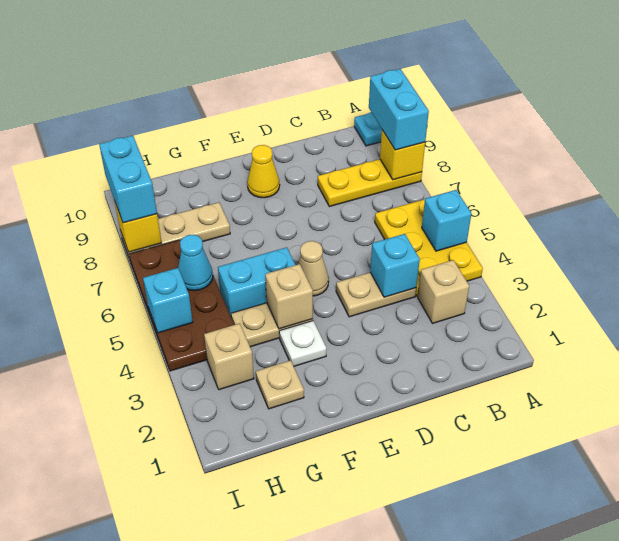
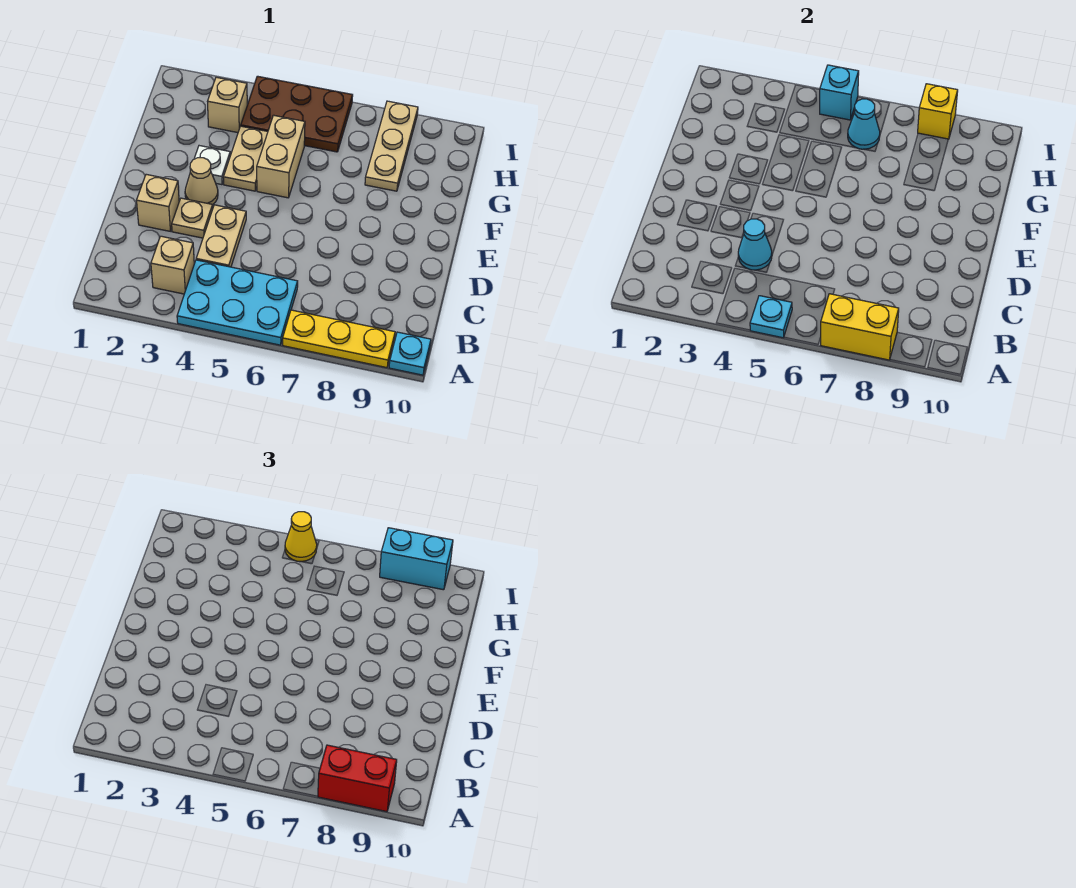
yellow 2x3 plate [375,199,483,296] -> cyan 2x3 plate [177,260,298,345]
cyan 1x1 brick [422,190,471,251] -> cyan 1x1 plate [750,296,792,338]
yellow 1x3 plate [318,159,422,207] -> yellow 1x3 plate turned to [283,310,395,368]
yellow 1x1 brick [380,130,425,180] -> yellow 1x2 brick [821,294,899,360]
cyan 1x2 brick [369,69,429,150] -> red 1x2 brick [318,745,397,812]
cyan 1x1 brick [370,234,420,297] -> cyan 1x1 cone [738,219,772,270]
tan 1x1 cone [298,241,329,296] -> tan 1x1 cone moved to [185,158,218,205]
yellow 1x1 cone [247,145,280,198] -> yellow 1x1 cone moved to [285,512,317,562]
tan 1x1 brick [265,264,313,329] -> tan 1x1 brick moved to [137,174,179,231]
cyan 1x2 brick [218,247,295,318] -> tan 1x2 brick [257,115,305,198]
tan 1x1 plate [256,360,304,409] -> tan 1x1 plate moved to [172,198,213,238]
brown 2x4 plate [129,239,234,371] -> brown 2x3 plate [241,76,353,152]

